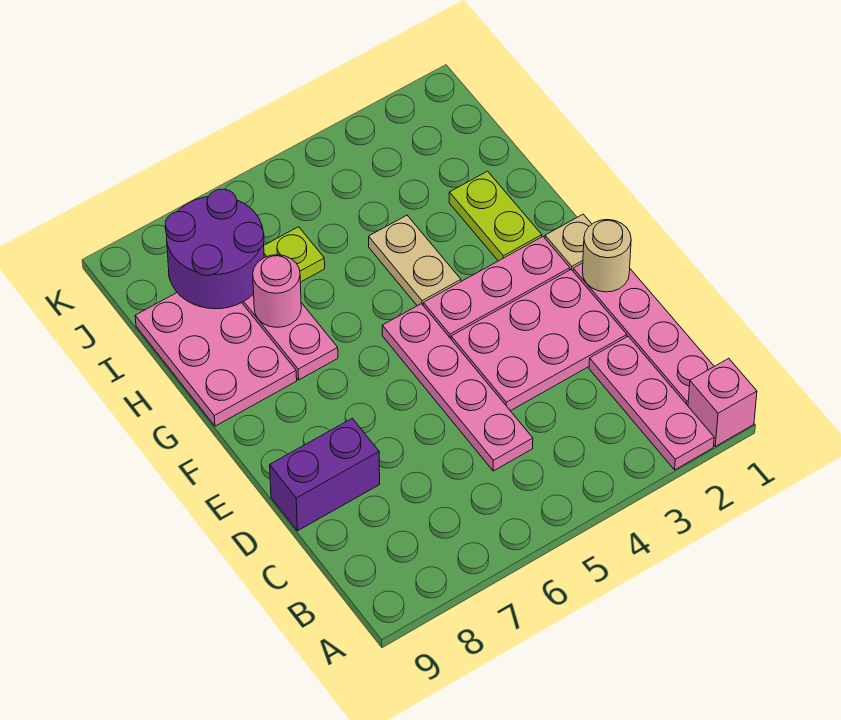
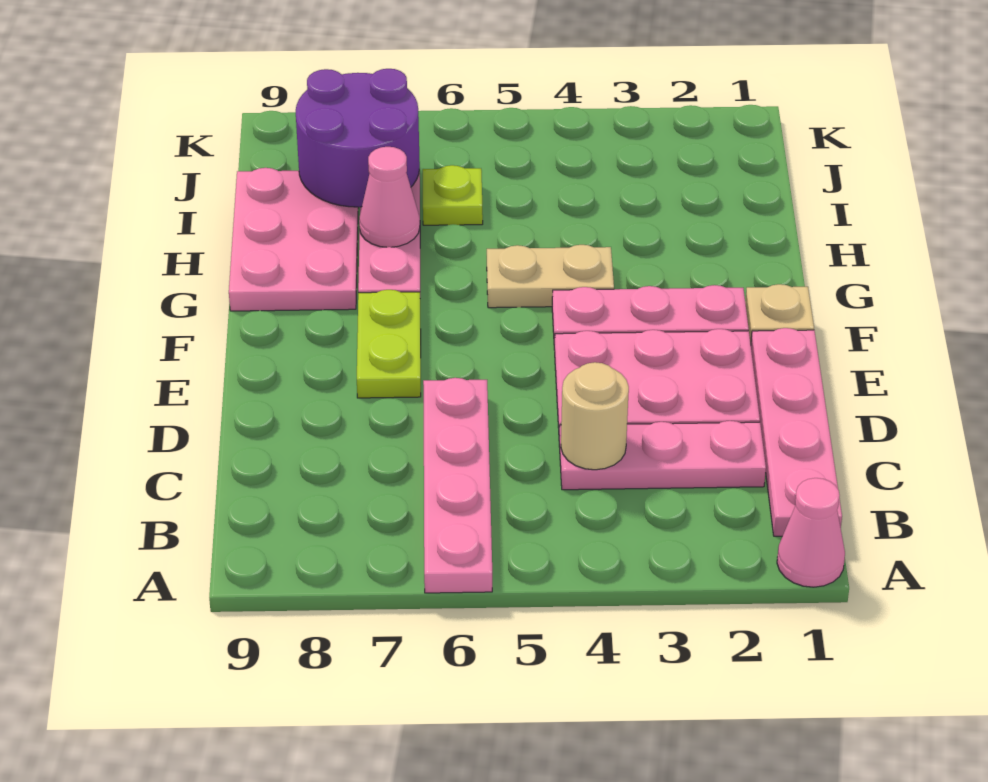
pink 1x1 brick [688,358,757,446] -> pink 1x1 cone [777,478,845,587]
pink 1x3 plate [589,336,714,470] -> pink 1x3 plate turned to [559,421,766,490]
pink 1x4 plate [382,304,533,471] -> pink 1x4 plate moved to [423,378,492,593]
purple 1x2 brick [270,418,380,531] -> none
tan 1x1 round brick [583,220,631,292] -> tan 1x1 round brick moved to [561,362,629,470]
lime 1x2 plate [449,171,542,261] -> lime 1x2 plate moved to [357,290,421,398]
tan 1x2 plate [369,215,461,306] -> tan 1x2 plate turned to [487,245,614,308]
pink 1x1 round brick [253,255,301,327] -> pink 1x1 cone [359,147,420,247]

